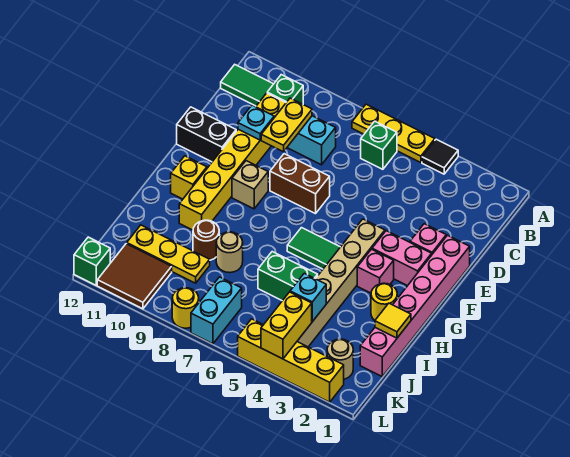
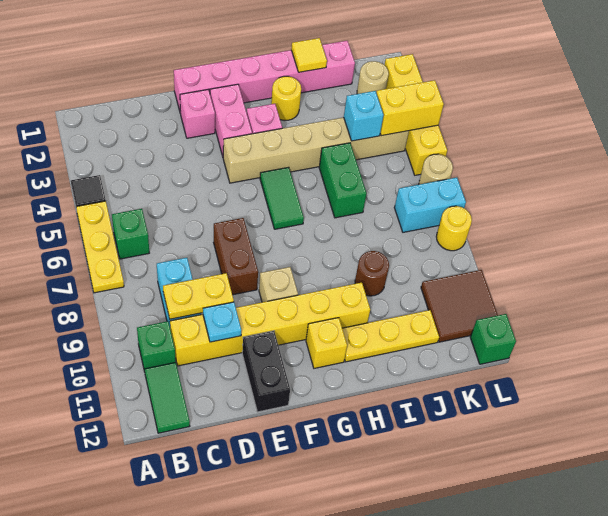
tan 1x1 round brick [216,232,243,273] -> tan 1x1 round brick moved to [419,154,453,185]
yellow 1x3 plate [127,225,210,283] -> yellow 1x3 plate turned to [342,310,439,362]

